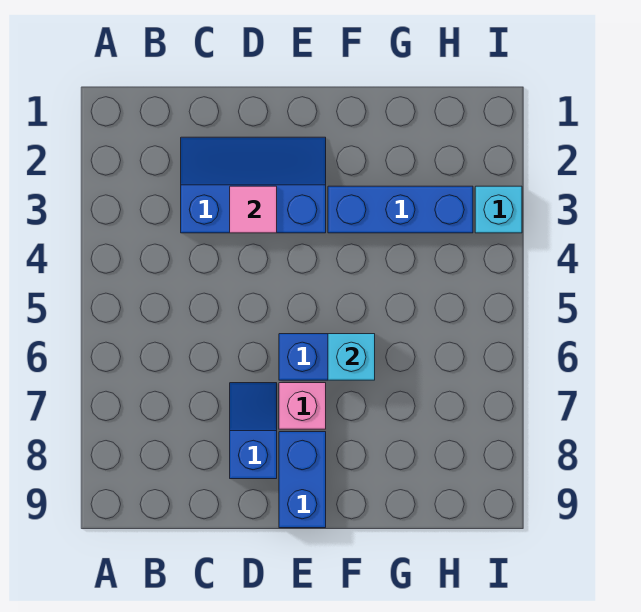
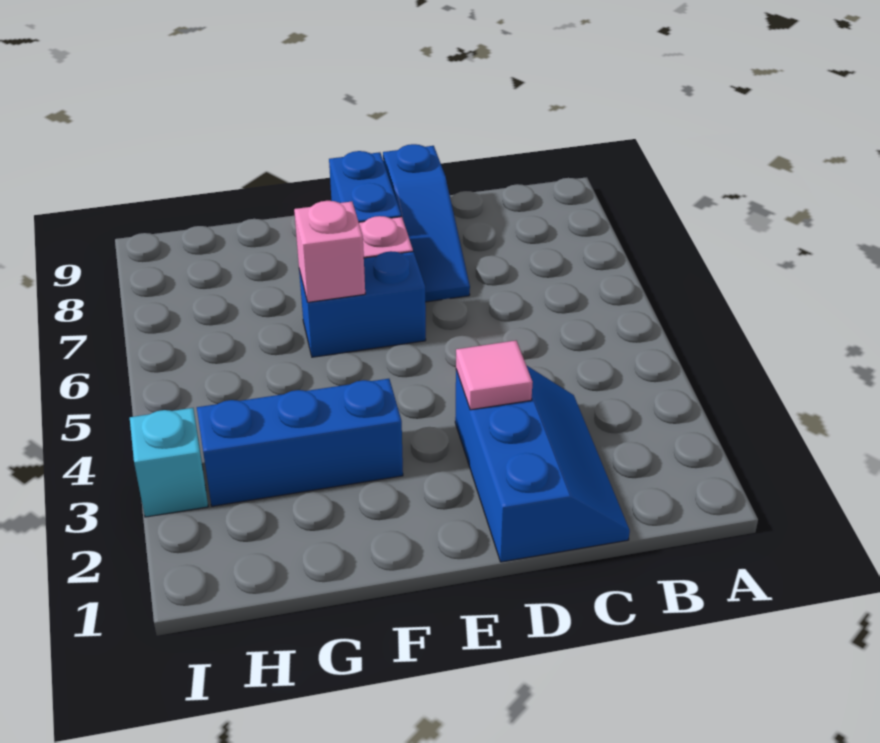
blue 2x3 slope [181,137,326,233] -> blue 2x3 slope turned to [455,365,630,562]
blue 1x2 slope [230,383,277,479] -> blue 1x3 slope [383,144,470,302]
cyan 1x1 brick [328,334,375,380] -> pink 1x1 brick [294,201,365,302]

